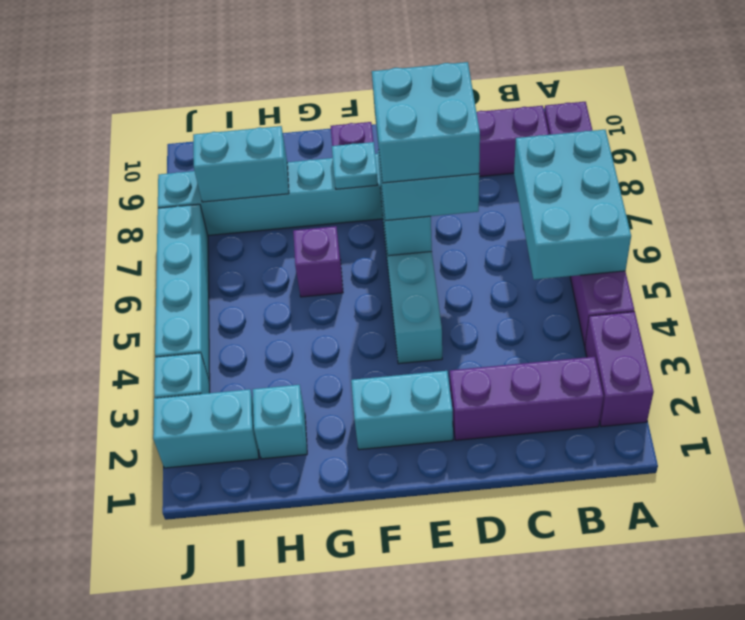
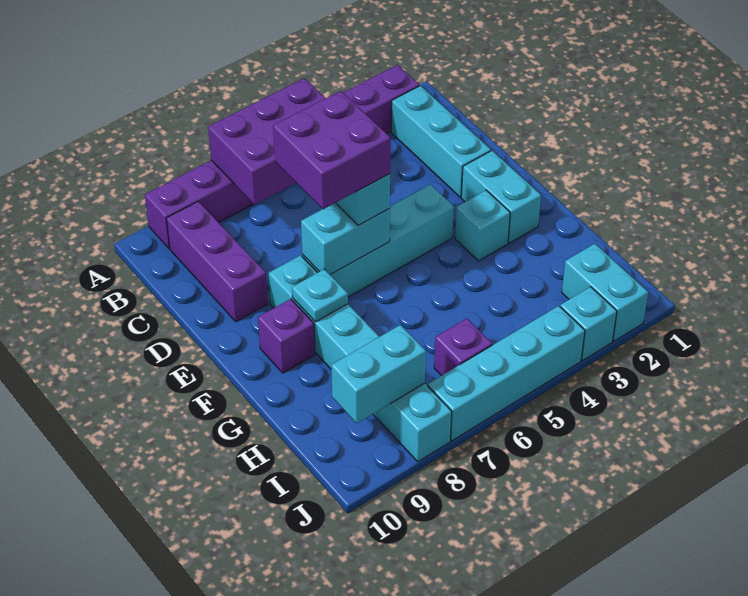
cyan 2x3 brick [514,130,631,280] -> purple 2x3 brick [208,78,326,204]
purple 1x3 brick [450,357,603,440] -> cyan 1x3 brick [391,86,491,197]
cyan 2x2 brick [372,62,480,183] -> purple 2x2 brick [273,91,391,209]
purple 1x1 brick [293,226,343,297] -> purple 1x1 brick moved to [434,319,492,376]
cyan 1x1 brick [253,385,307,459] -> cyan 1x1 brick moved to [455,190,510,261]
cyan 1x2 brick [193,126,289,202] -> cyan 1x2 brick turned to [331,325,426,423]

